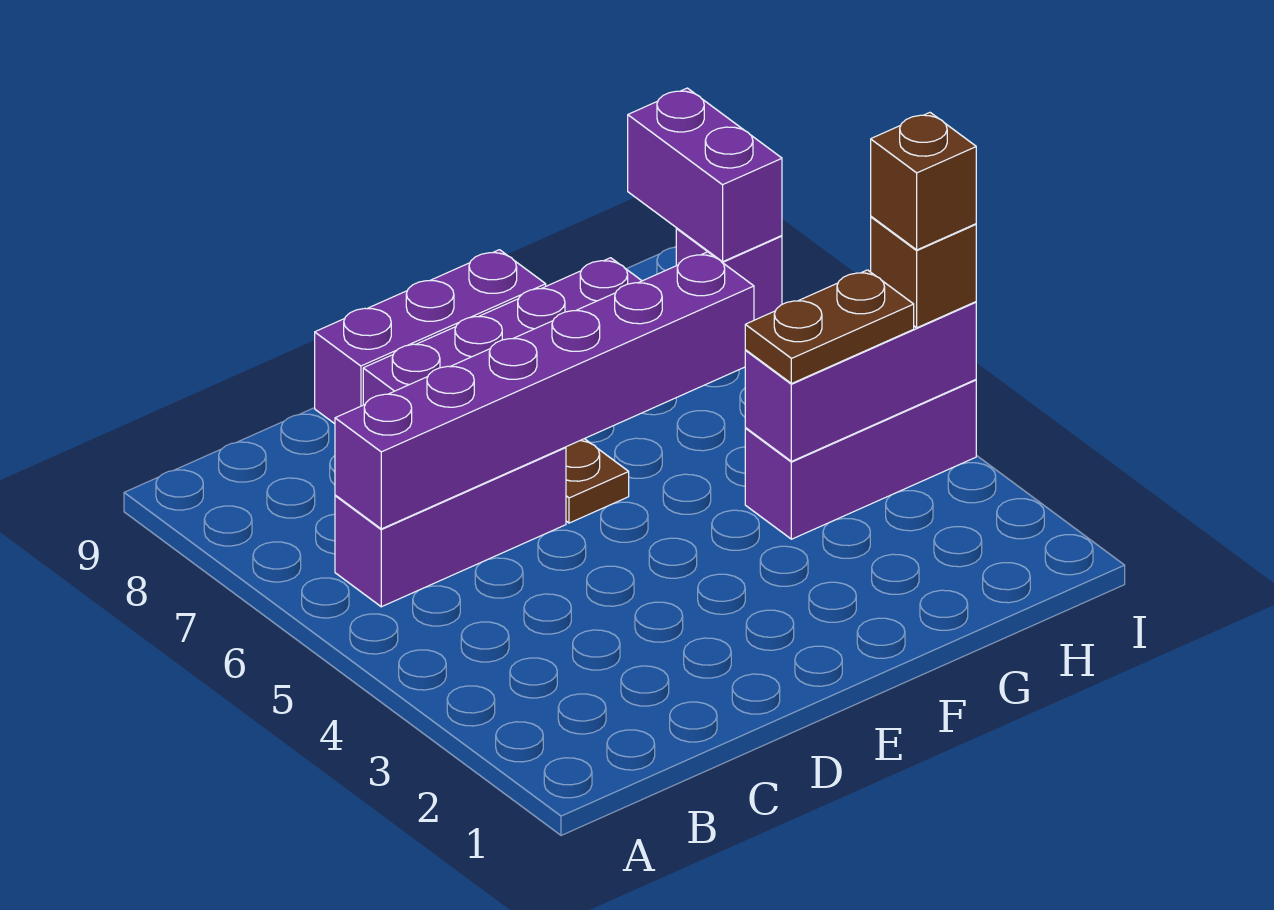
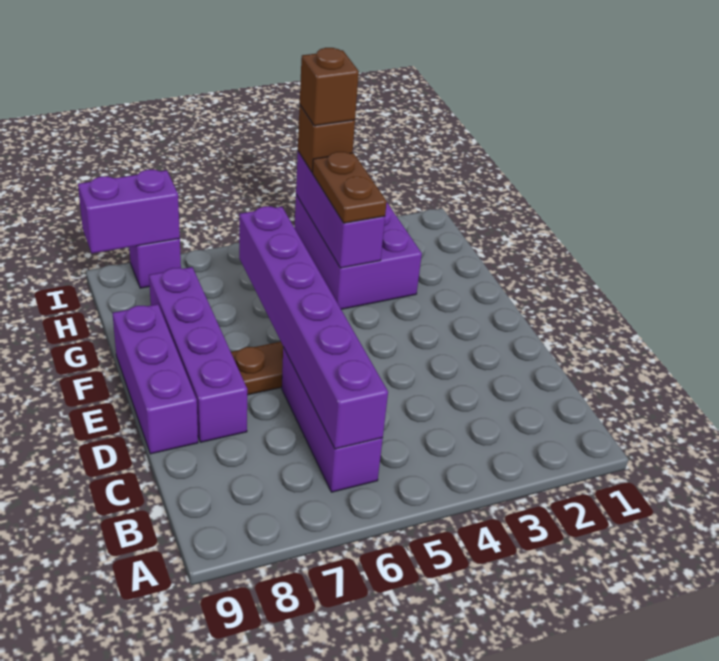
purple 1x3 brick [745,380,976,539] -> purple 2x3 brick [295,195,422,309]

